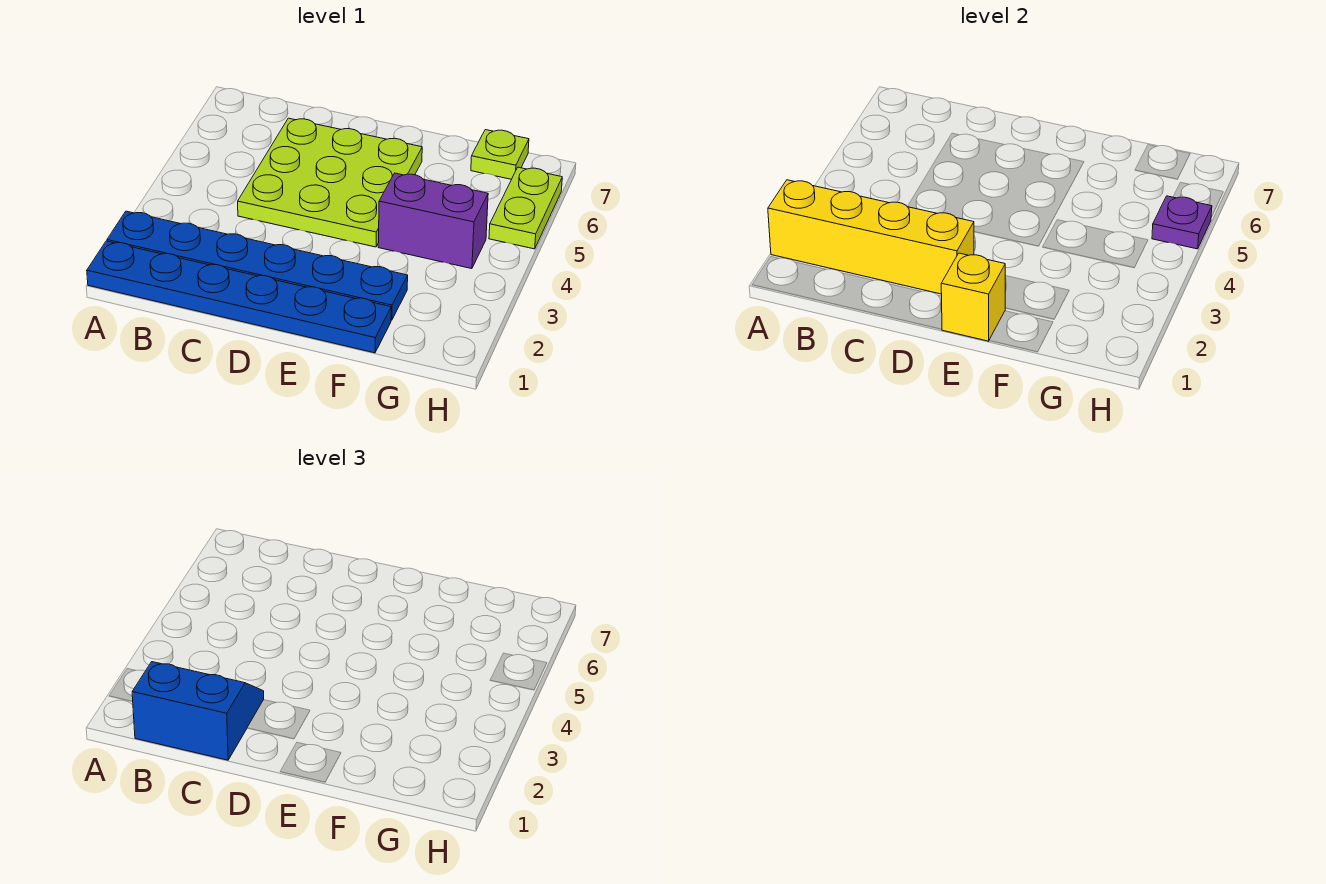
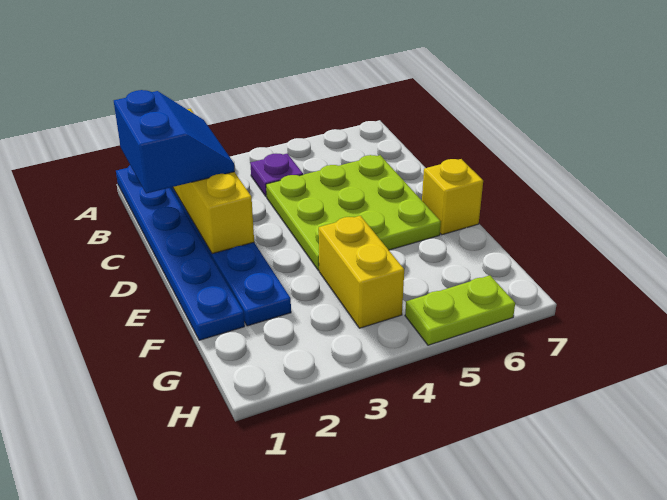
yellow 1x1 brick [941,253,1005,341] -> yellow 1x1 brick moved to [422,159,483,235]
purple 1x2 brick [378,173,488,269] -> yellow 1x2 brick [319,216,404,328]
lime 1x1 plate [471,130,529,179] -> none
purple 1x1 plate [1152,196,1212,249] -> purple 1x1 plate moved to [250,154,303,197]

